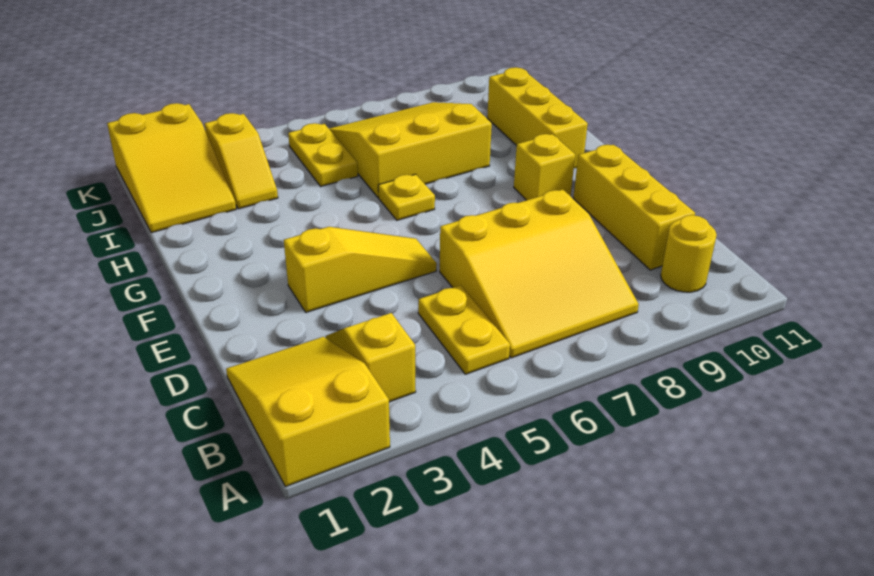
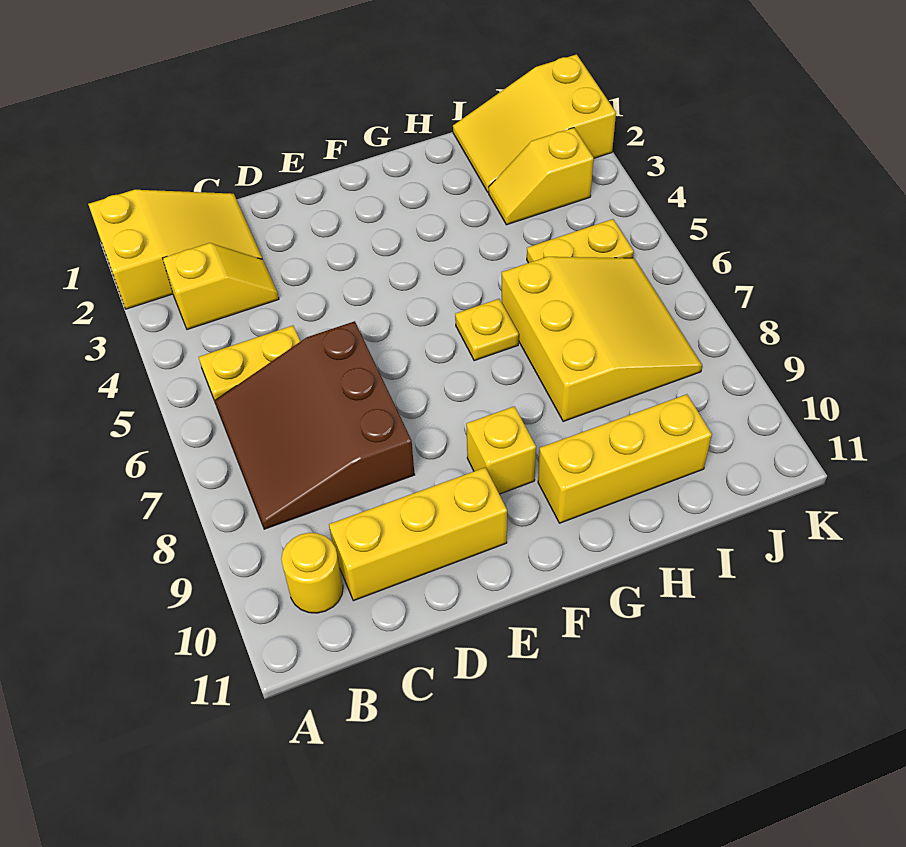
yellow 3x3 slope [440,190,639,358] -> brown 3x3 slope [215,321,415,529]
yellow 1x3 slope [284,227,437,312] -> none

